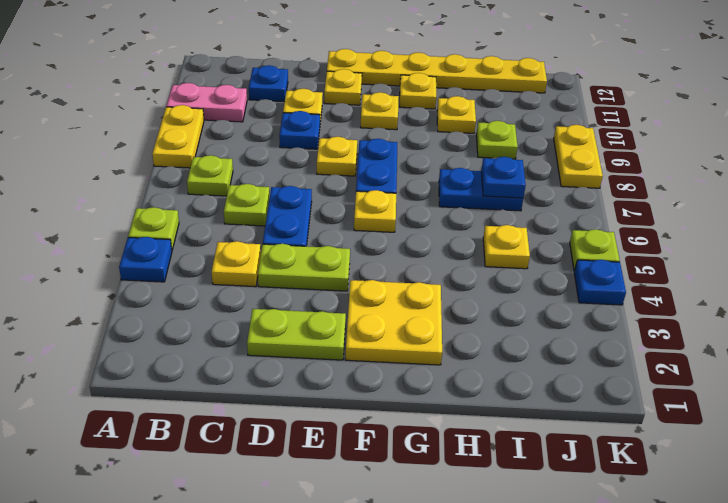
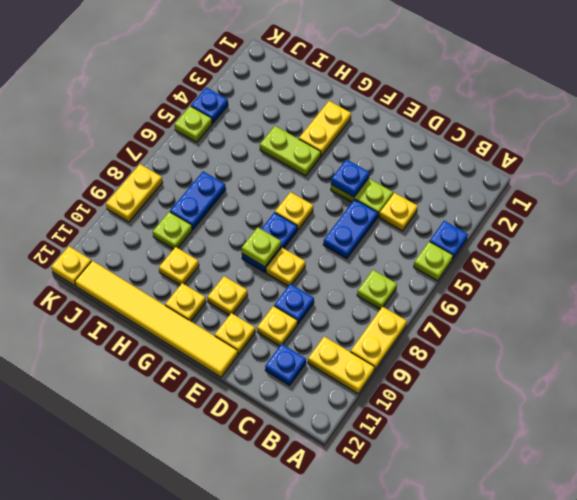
pink 1x2 plate [166,83,247,122] -> yellow 1x2 plate [308,336,375,394]
lime 1x1 plate [224,184,270,226] -> lime 1x1 plate moved to [242,227,281,267]
lime 1x2 plate [247,309,346,360] -> lime 1x2 plate moved to [260,126,321,176]
yellow 1x6 plate [327,49,547,93] -> yellow 1x6 tile [75,261,238,377]
yellow 2x2 plate [345,280,442,365] -> yellow 1x2 plate [299,101,351,156]
blue 1x2 plate [439,168,523,211] -> blue 1x2 plate turned to [170,171,226,229]
yellow 1x1 plate [483,225,530,269] -> yellow 1x1 plate moved to [51,246,91,286]
blue 1x1 plate [481,157,526,198] -> blue 1x1 plate moved to [331,159,369,197]

